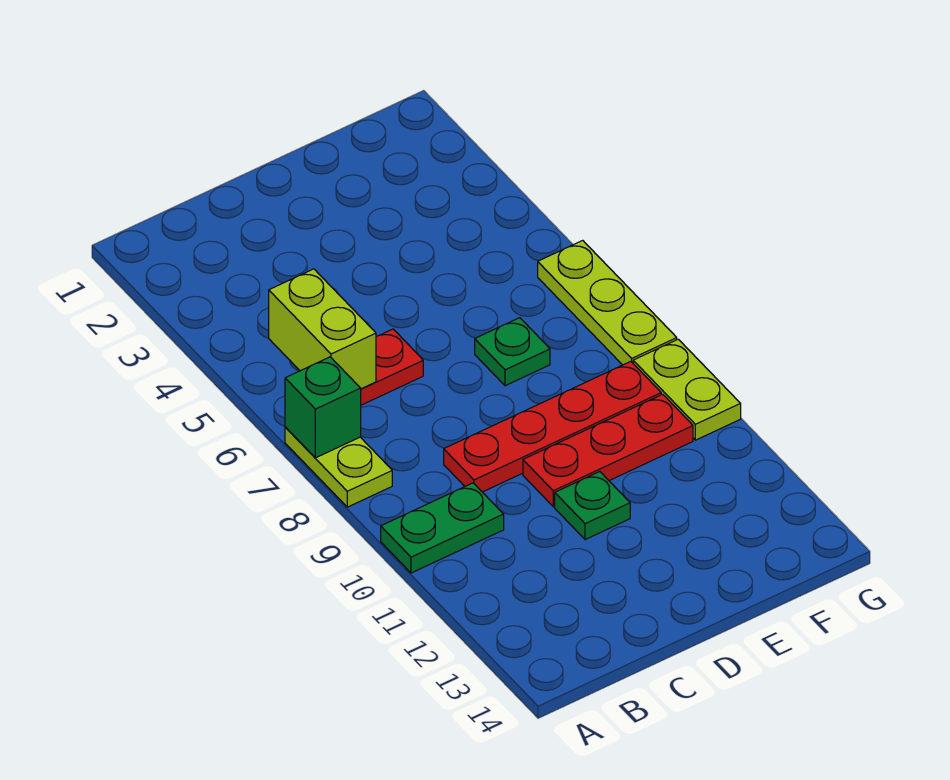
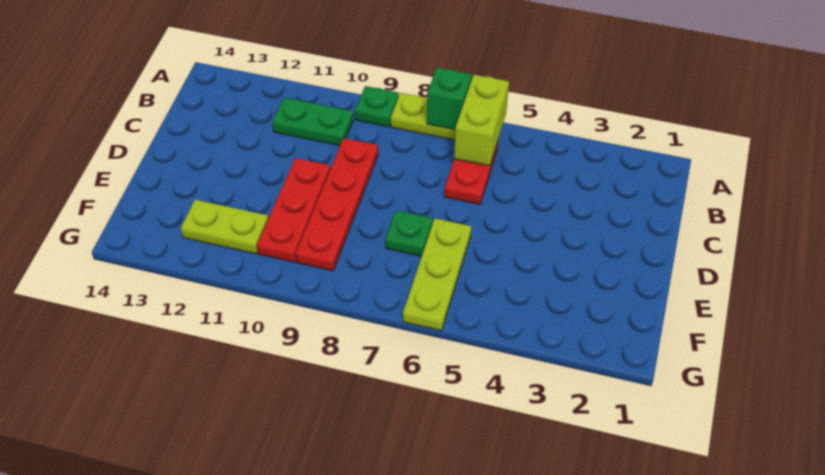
green 1x2 plate [381,483,504,573] -> green 1x2 plate turned to [272,98,353,146]
lime 1x2 brick [269,269,376,389] -> lime 1x2 brick turned to [454,75,509,166]
green 1x1 plate [555,472,630,540] -> green 1x1 plate moved to [355,86,399,127]
lime 1x3 plate [538,240,677,365] -> lime 1x3 plate turned to [403,219,471,331]
lime 1x2 plate [633,339,741,440] -> lime 1x2 plate moved to [181,200,268,254]

